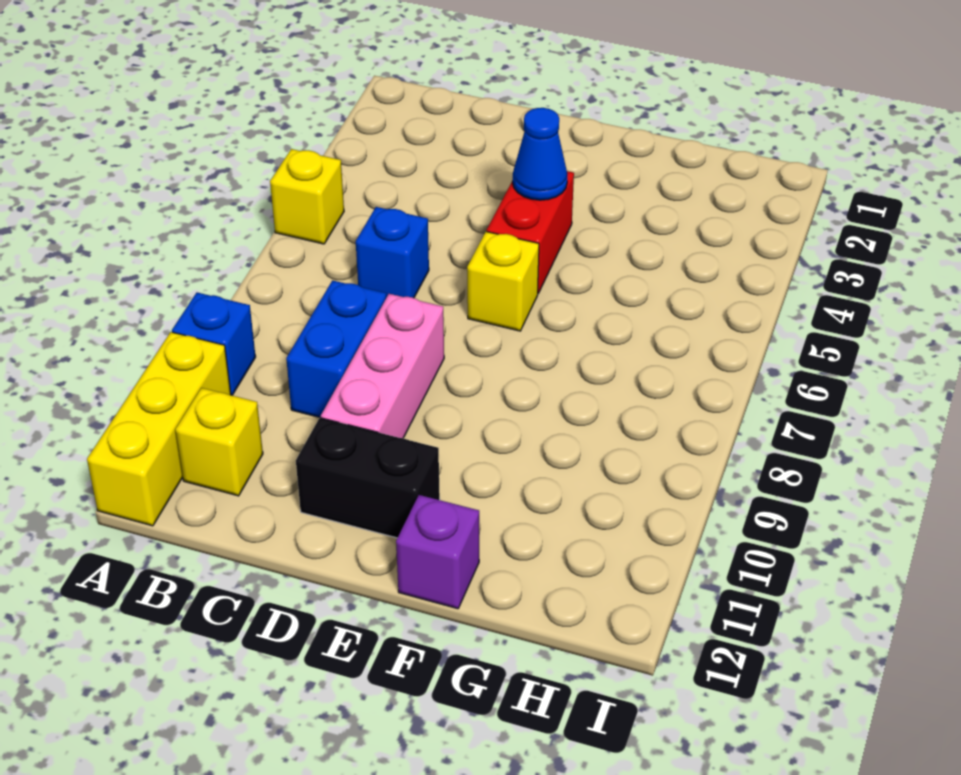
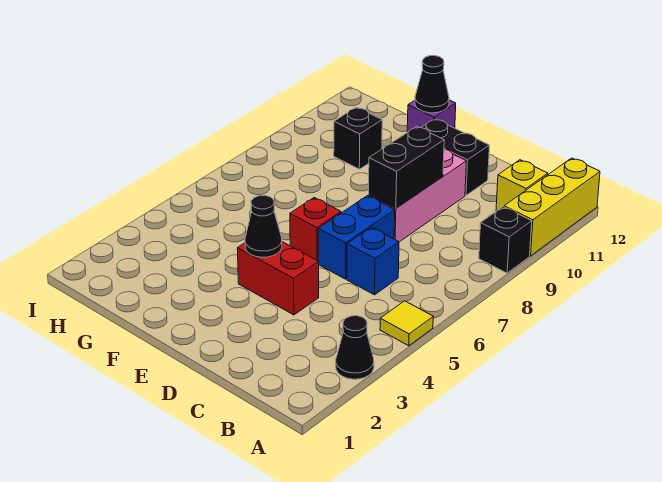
none -> black 1x1 cone [336,316,374,379]
yellow 1x1 brick [270,149,344,244] -> yellow 1x1 tile [380,301,433,346]
blue 1x1 brick [172,293,256,395] -> black 1x1 brick [479,207,532,273]
blue 1x2 brick [286,280,386,418] -> blue 1x2 brick moved to [318,196,395,279]
none -> black 1x2 brick [369,127,444,208]
red 1x2 brick [487,171,574,293] -> red 1x2 brick turned to [237,242,319,315]
blue 1x1 cone [513,108,568,200] -> black 1x1 cone [245,195,282,257]
yellow 1x1 brick [467,232,539,331] -> red 1x1 brick [290,198,341,261]
none -> black 1x1 cone [415,56,449,113]
none -> black 1x1 brick [334,107,382,169]

